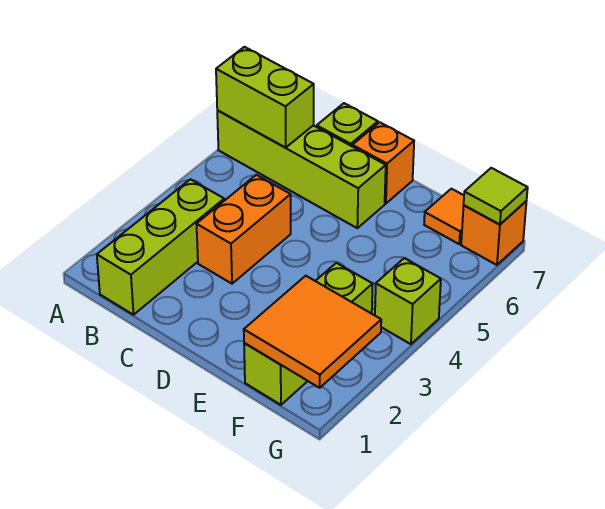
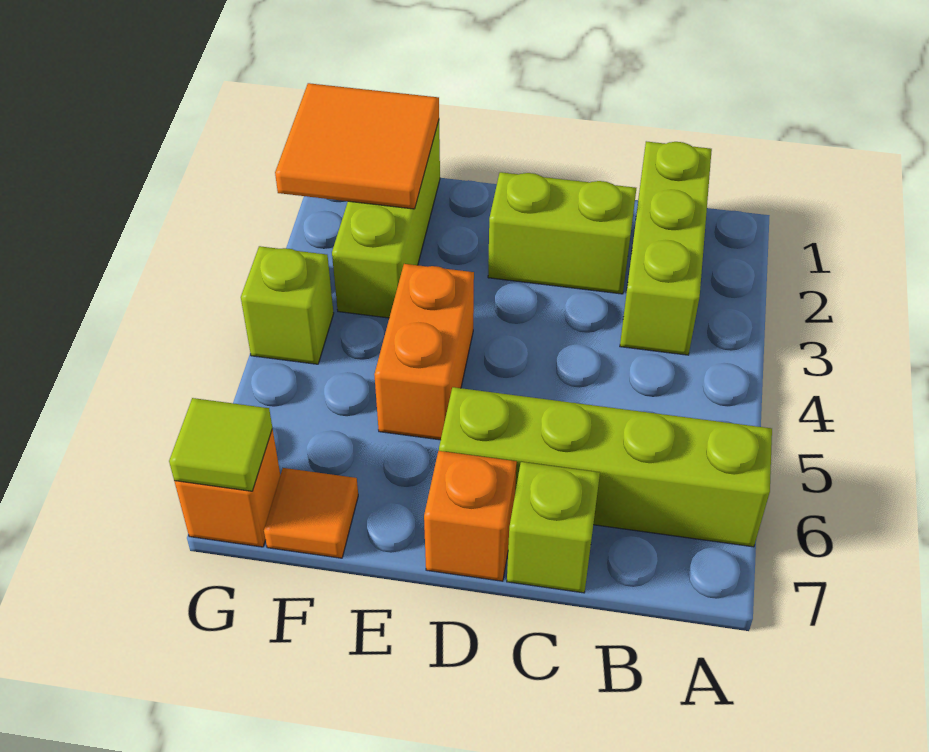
lime 1x2 brick [216,47,314,147] -> lime 1x2 brick moved to [488,172,636,294]
orange 1x2 brick [197,175,291,284] -> orange 1x2 brick moved to [374,264,474,440]

